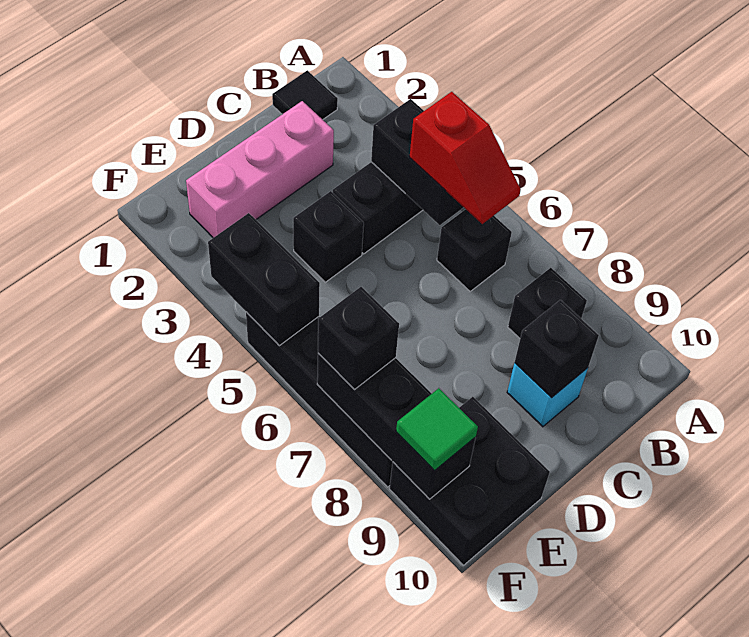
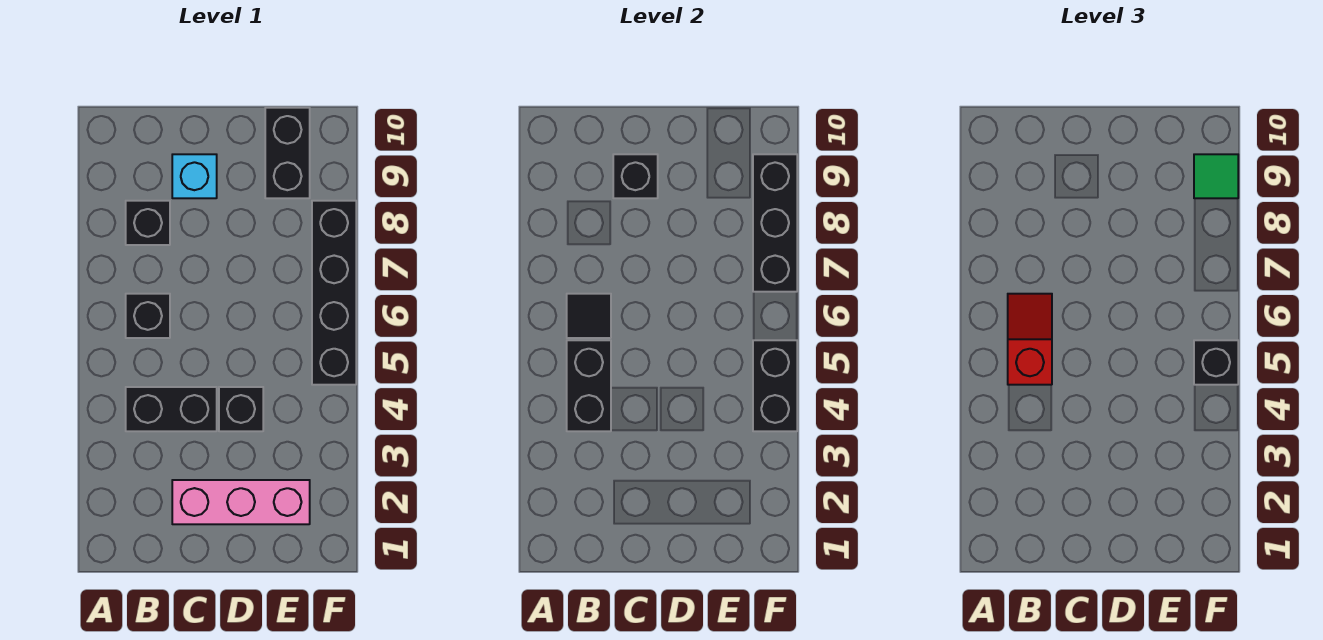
black 1x1 tile [272,70,338,120] -> black 1x1 tile moved to [567,294,611,338]
black 2x2 brick [389,397,550,565] -> black 1x2 brick [265,108,310,198]
black 1x1 brick [318,287,399,390] -> black 1x1 brick moved to [1194,340,1238,385]

